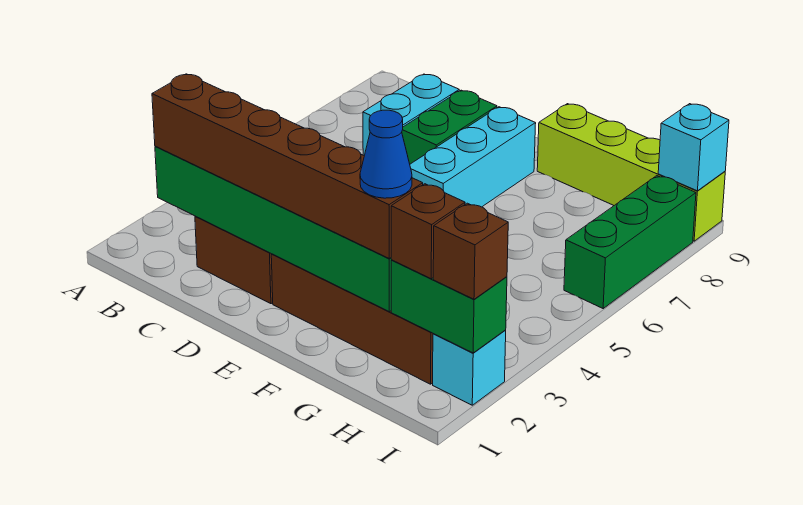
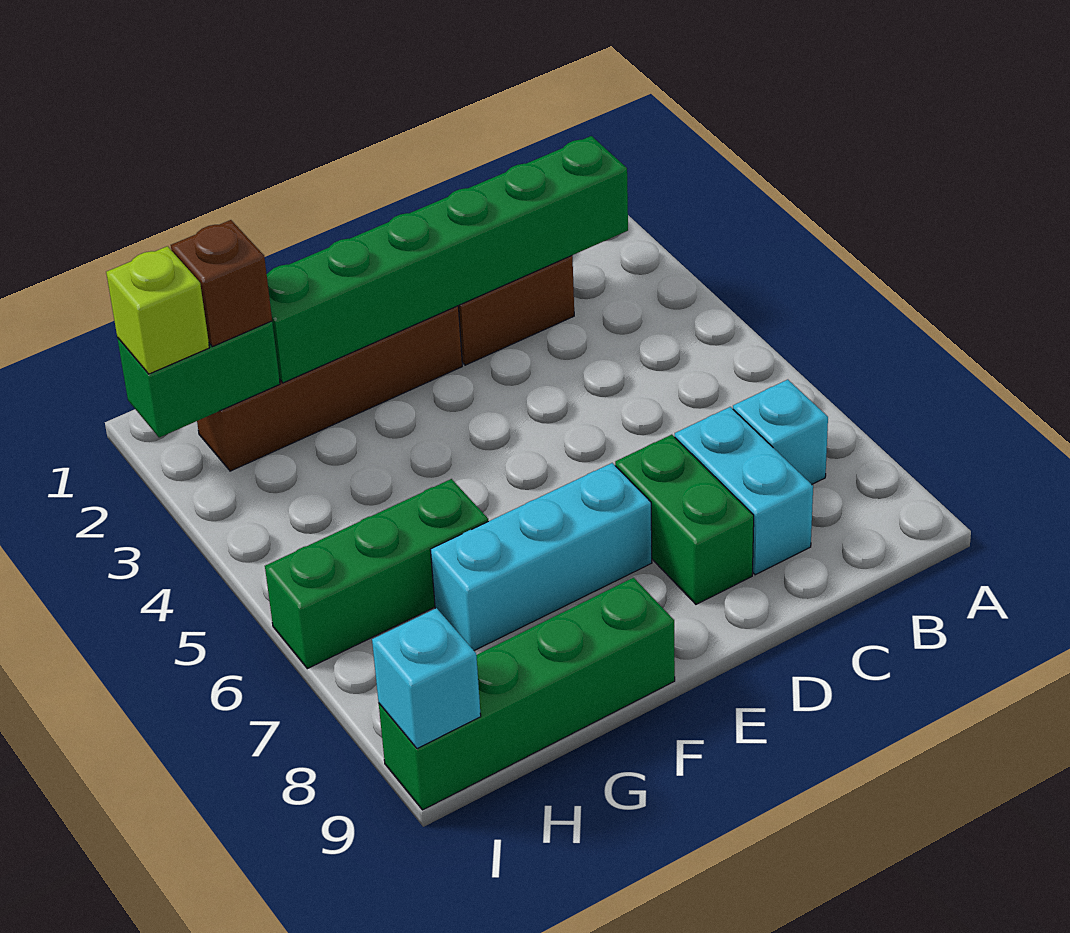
brown 1x6 brick [152,74,423,258] -> none
cyan 1x3 brick [410,107,536,207] -> cyan 1x3 brick turned to [430,463,652,651]
lime 1x4 brick [537,104,725,241] -> green 1x4 brick [379,578,675,810]
blue 1x1 cone [360,110,412,198] -> none
cyan 1x1 brick [433,330,506,405] -> cyan 1x1 brick moved to [733,380,828,484]
brown 1x1 brick [433,203,508,299] -> lime 1x1 brick [106,246,209,374]
green 1x3 brick [564,176,696,308] -> green 1x3 brick turned to [265,479,488,669]

